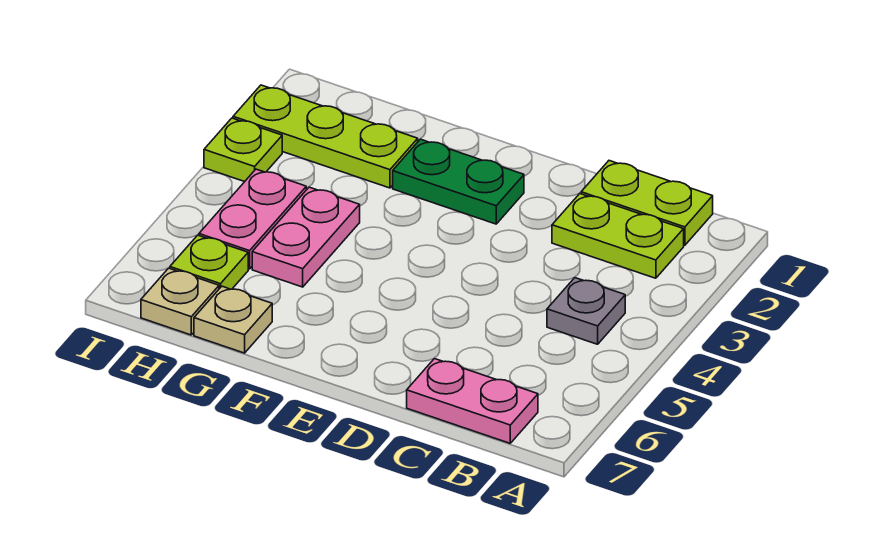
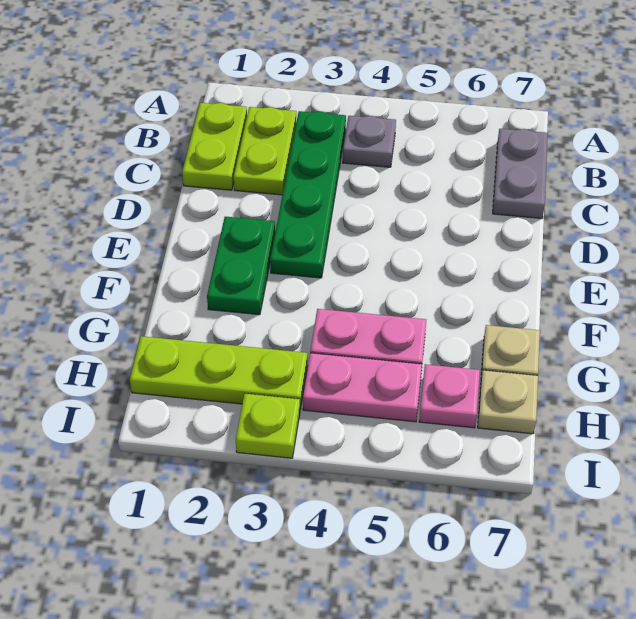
none -> green 1x4 plate [270,111,346,278]
pink 1x2 plate [407,359,538,443] -> grey 1x2 plate [493,129,548,218]
lime 1x3 plate [233,85,418,188] -> lime 1x3 plate turned to [130,336,307,409]
lime 1x1 plate [170,235,248,289] -> pink 1x1 plate [419,364,480,428]

